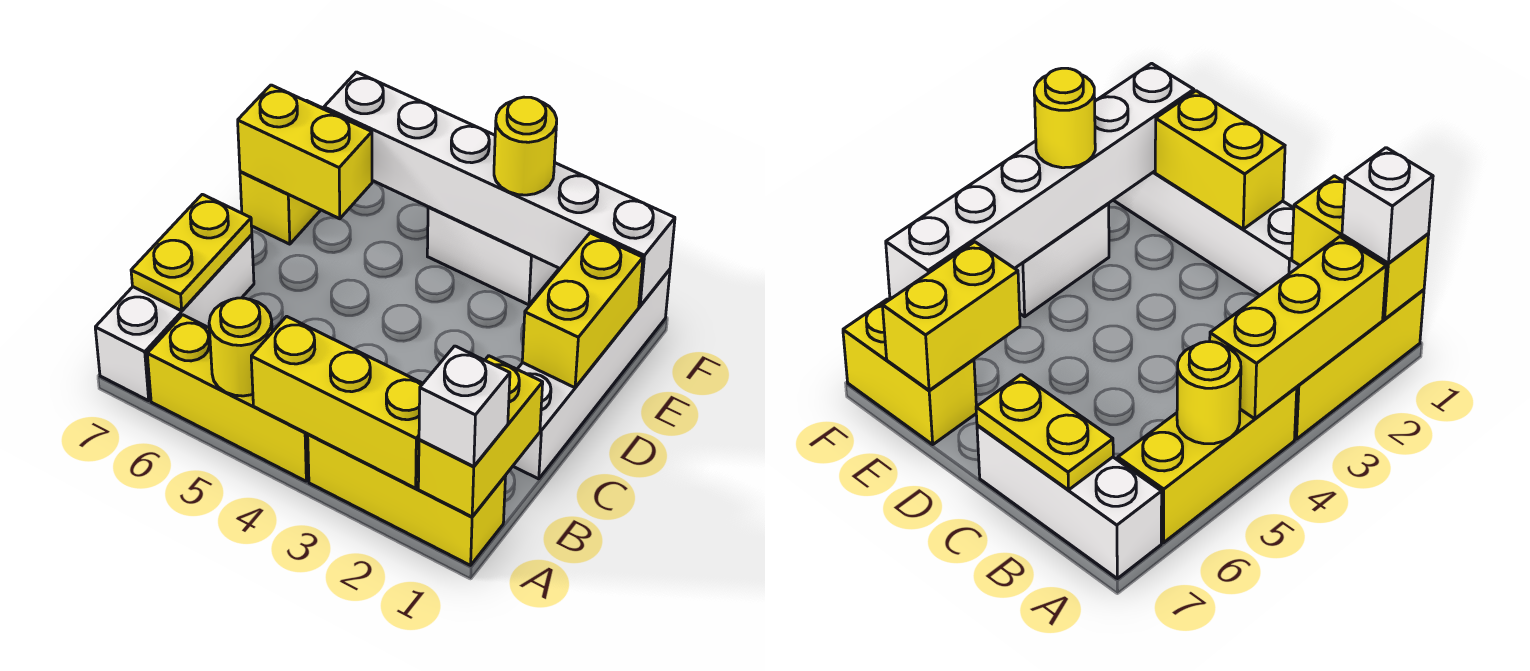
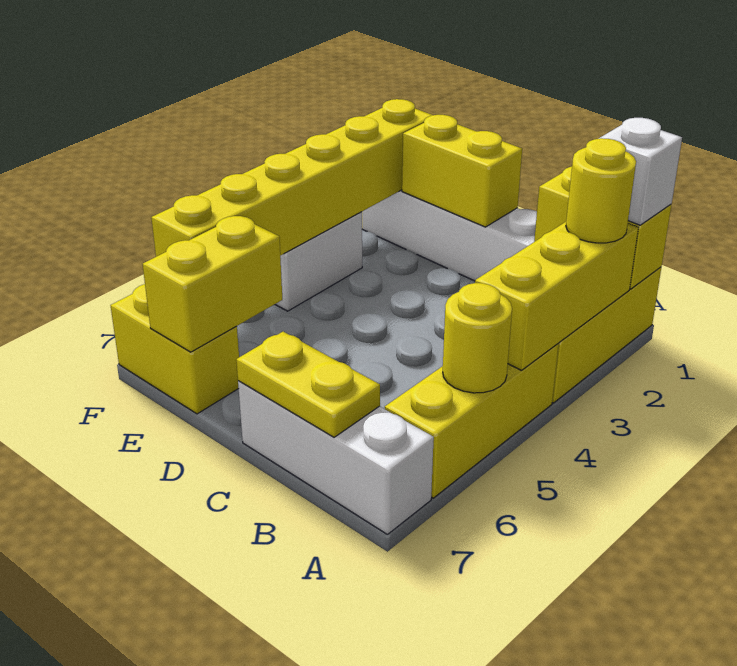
white 1x6 brick [324,72,675,306] -> yellow 1x6 brick [151,99,432,257]
yellow 1x1 round brick [494,97,557,195] -> yellow 1x1 round brick moved to [566,138,636,243]

